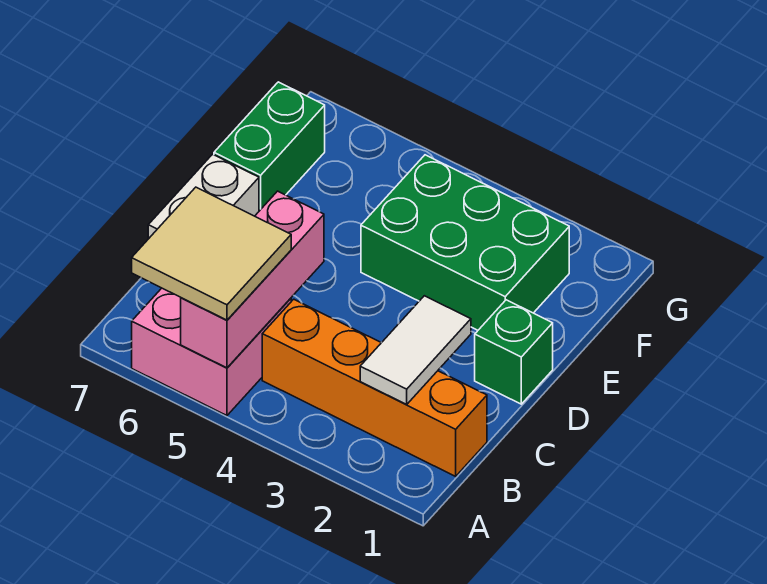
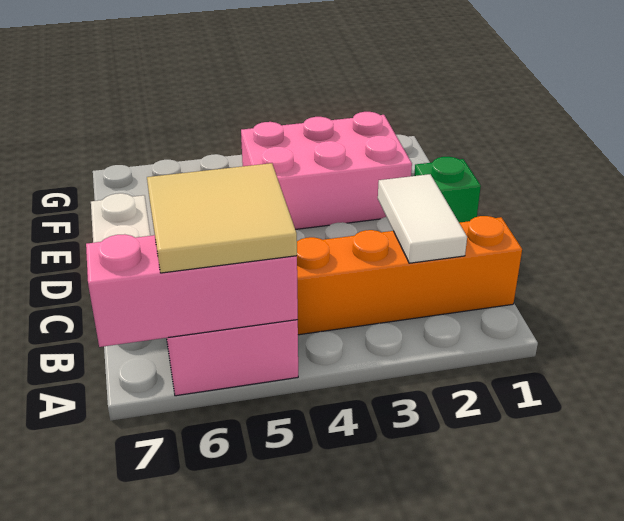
pink 1x3 brick [181,191,324,368] -> pink 1x3 brick turned to [86,234,298,347]
green 2x3 brick [361,155,569,330] -> pink 2x3 brick [241,112,412,229]
green 1x2 brick [214,82,325,211] -> none

